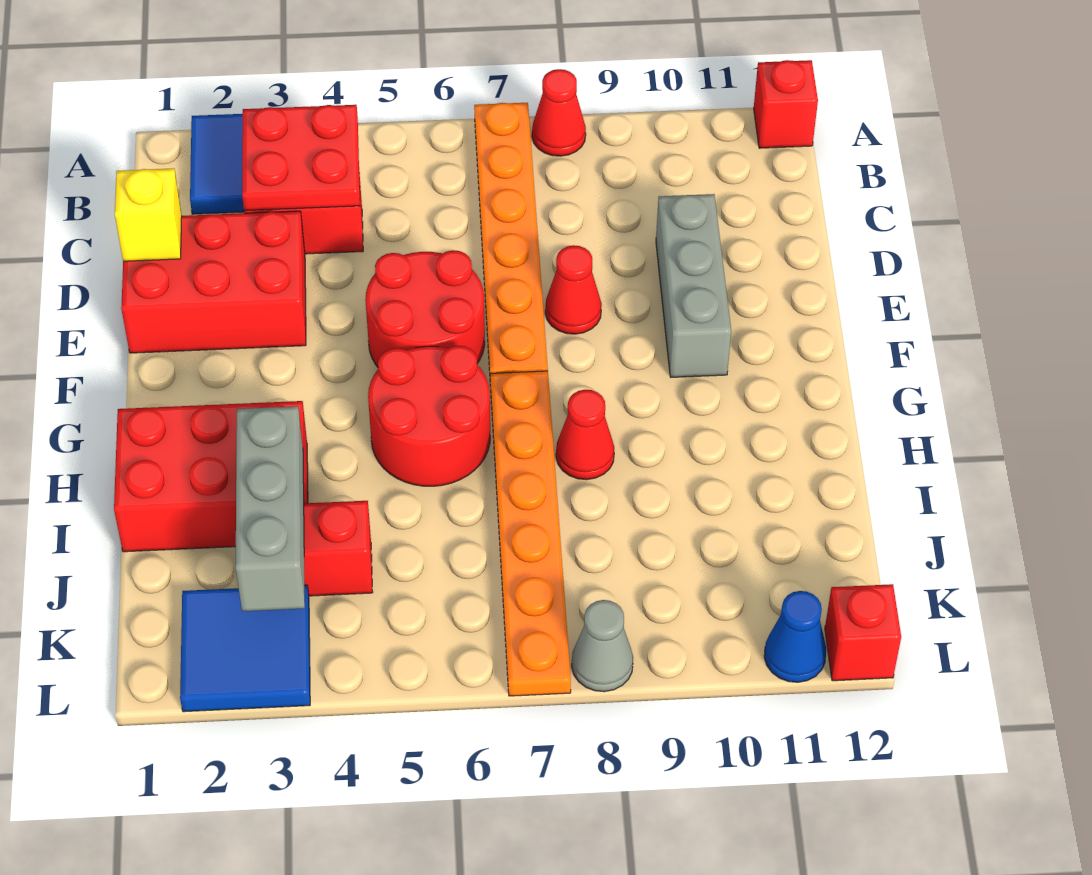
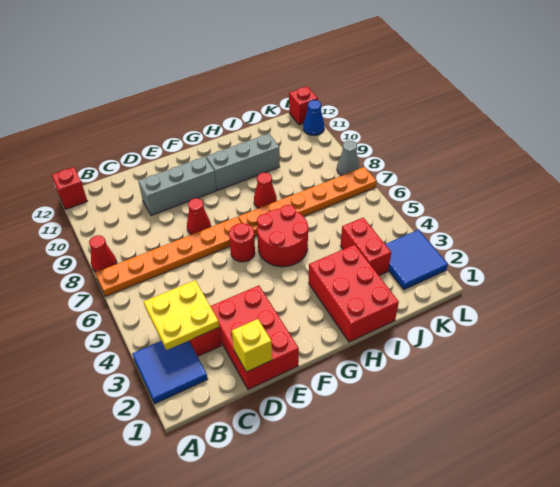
red 2x2 plate [242,105,360,211] -> yellow 2x2 plate [144,280,219,350]
red 2x2 round brick [365,250,485,367] -> red 1x1 round brick [229,223,255,262]
grey 1x3 brick [236,406,305,611] -> grey 1x3 brick moved to [206,134,280,190]

